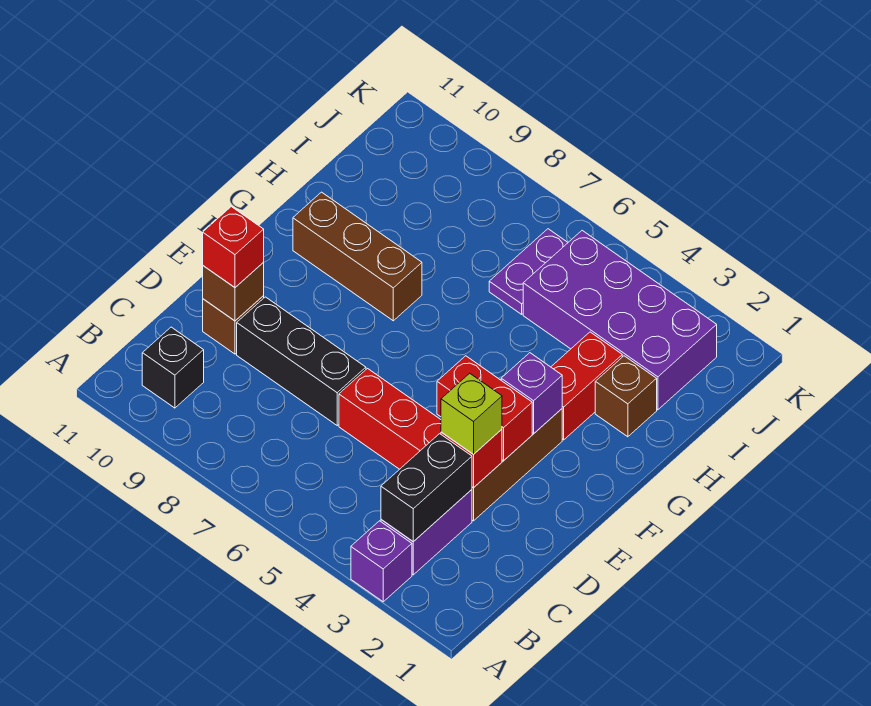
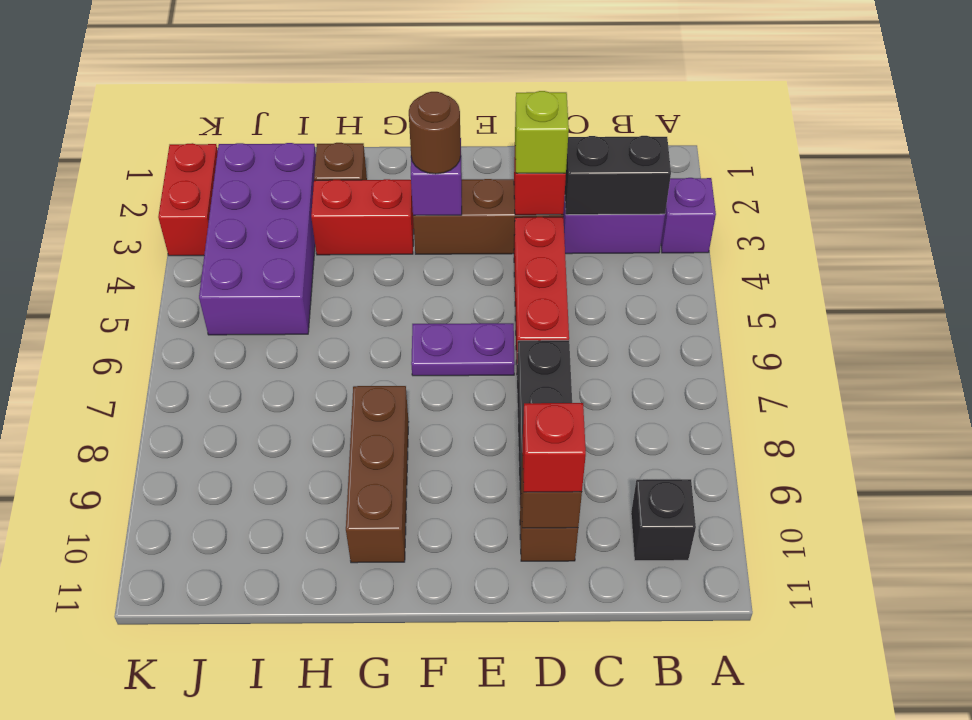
red 1x2 brick [437,356,532,461] -> red 1x2 brick moved to [158,143,218,256]
none -> brown 1x1 round brick [409,92,461,174]
purple 1x2 plate [489,229,568,314] -> purple 1x2 plate moved to [411,323,515,376]

